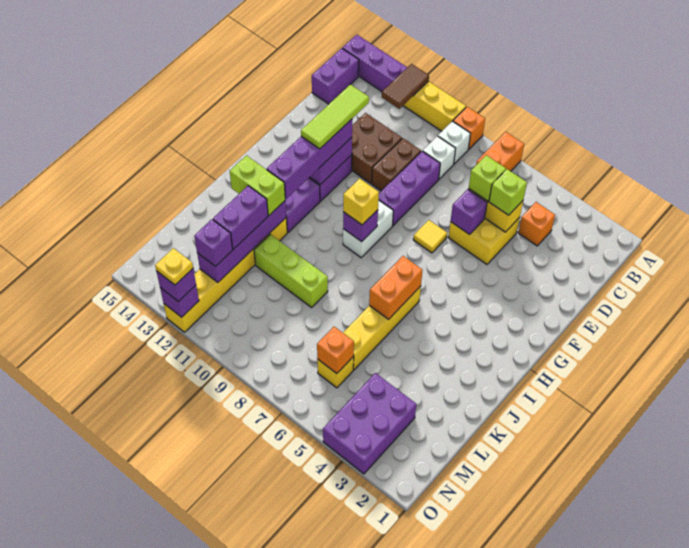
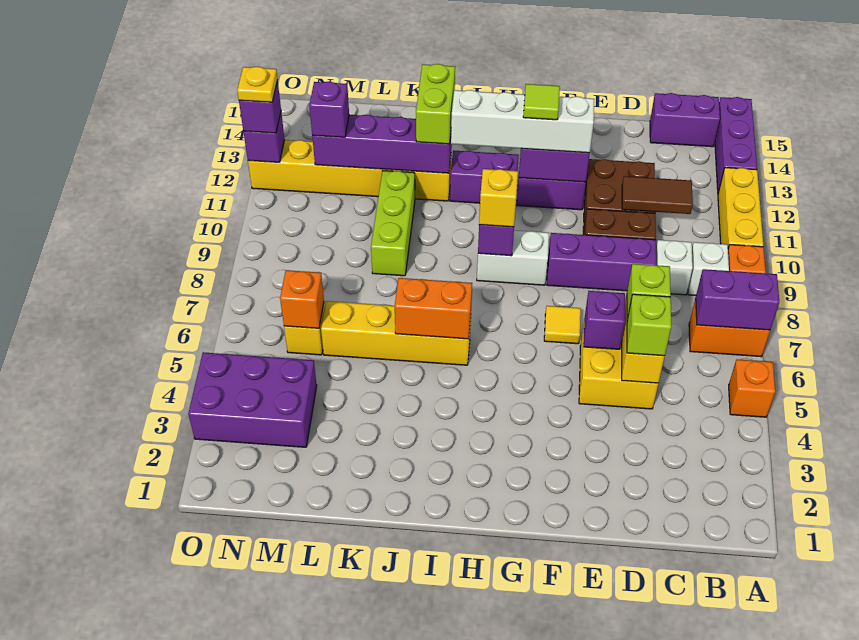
brown 1x2 tile [382,64,429,109] -> brown 1x2 tile moved to [622,176,693,214]
orange 1x1 brick [518,202,555,246] -> orange 1x1 brick moved to [729,359,775,417]
lime 1x3 tile [301,84,369,149] -> lime 1x1 tile [523,84,560,120]
purple 1x4 brick [267,119,352,199] -> white 1x4 brick [451,90,594,153]
purple 1x2 brick [213,186,268,249] -> purple 1x2 brick moved to [696,269,779,330]

